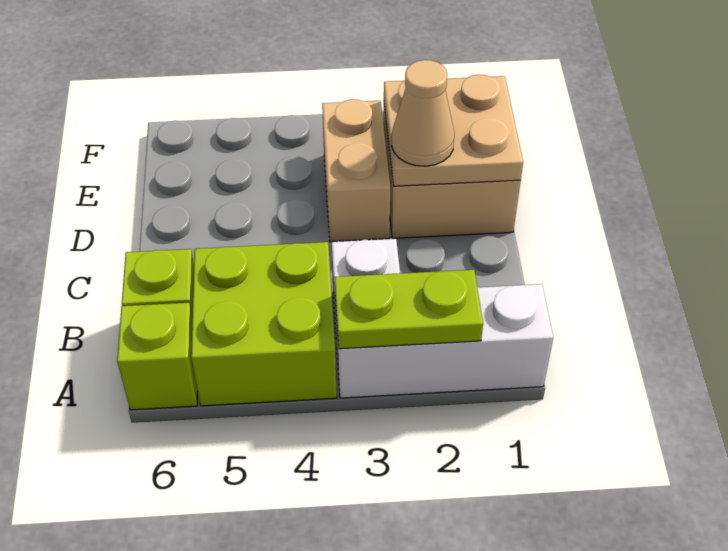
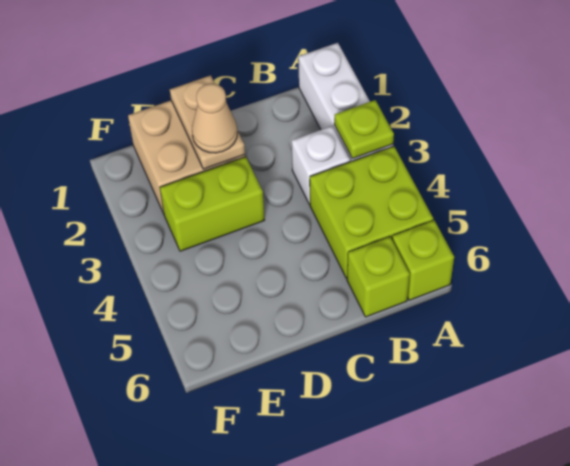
lime 1x2 plate [335,270,483,349] -> lime 1x1 plate [334,100,394,159]
tan 2x2 plate [384,75,523,186] -> tan 1x2 plate [170,75,245,169]
tan 1x2 brick [322,99,390,242] -> lime 1x2 brick [160,157,264,251]

